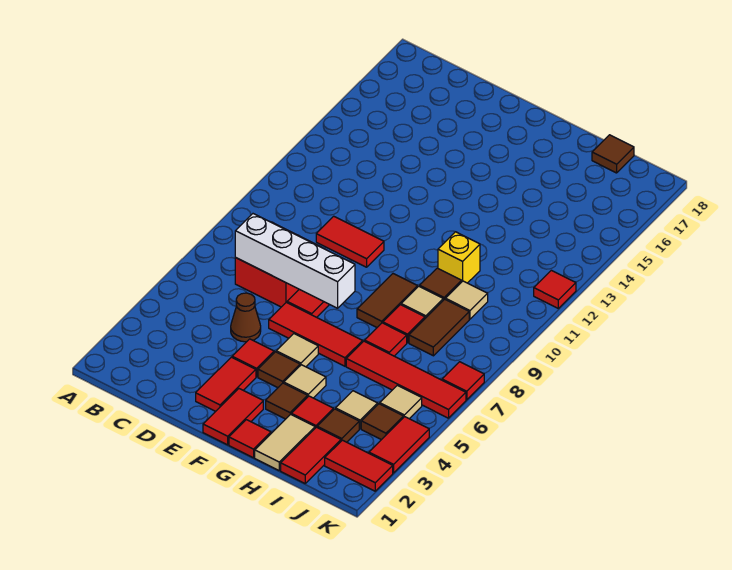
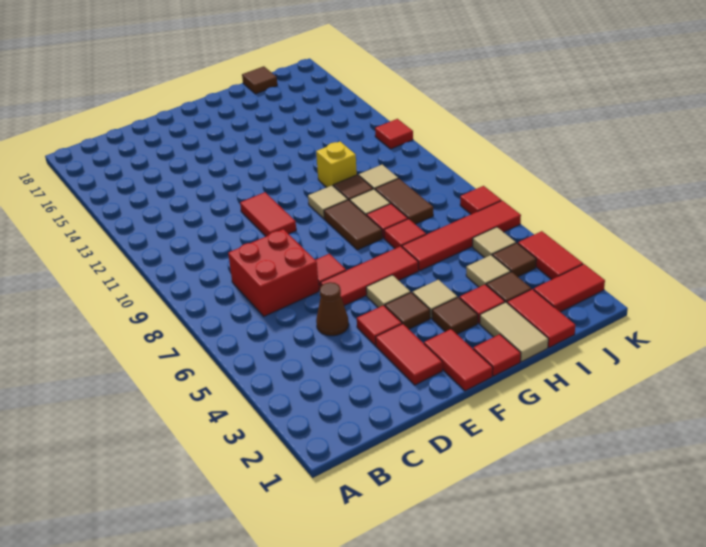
white 1x4 brick [235,214,355,308] -> none
red 1x2 tile [316,216,384,267] -> red 1x2 tile turned to [240,192,296,236]
none -> tan 1x1 tile [308,185,348,219]

